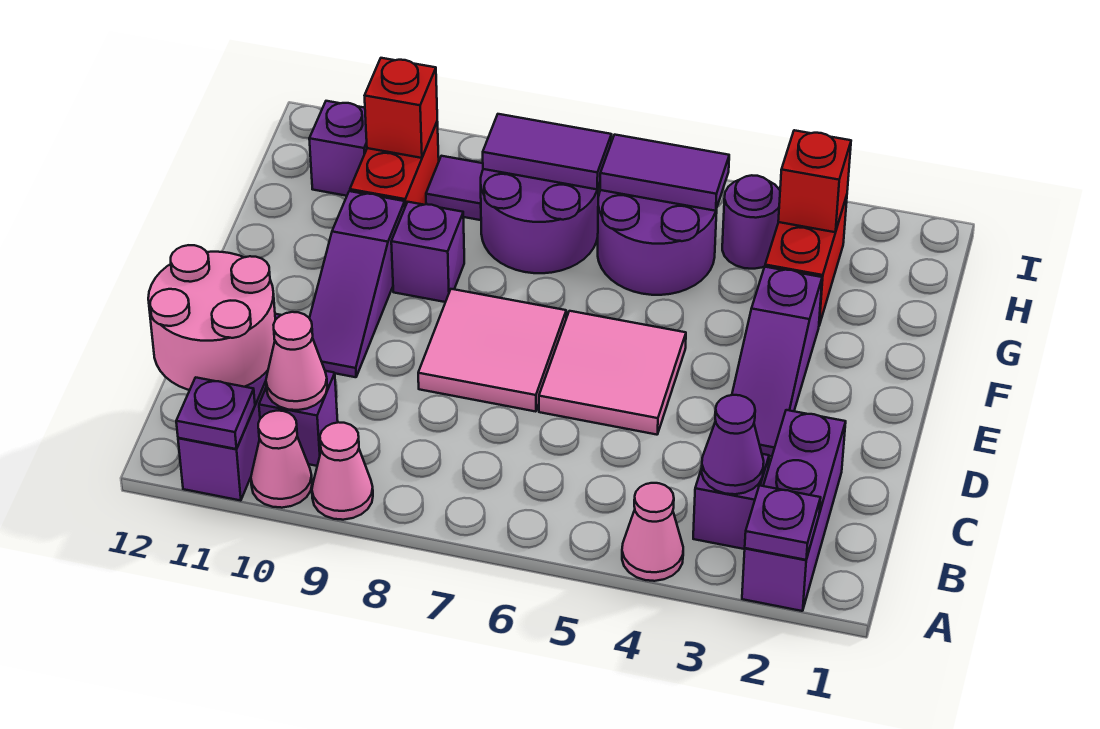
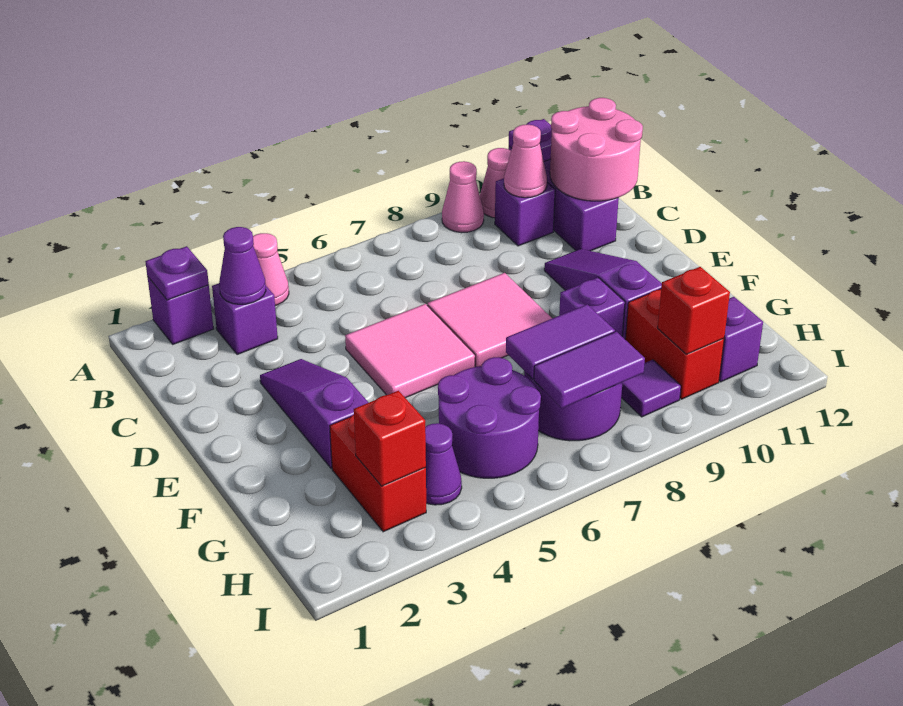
purple 1x3 brick [742,410,846,611] -> purple 1x1 brick [147,276,213,344]
purple 1x1 round brick [722,175,780,269] -> purple 1x1 cone [425,423,462,505]
purple 1x2 tile [600,135,729,211] -> purple 1x2 tile moved to [506,304,615,379]

